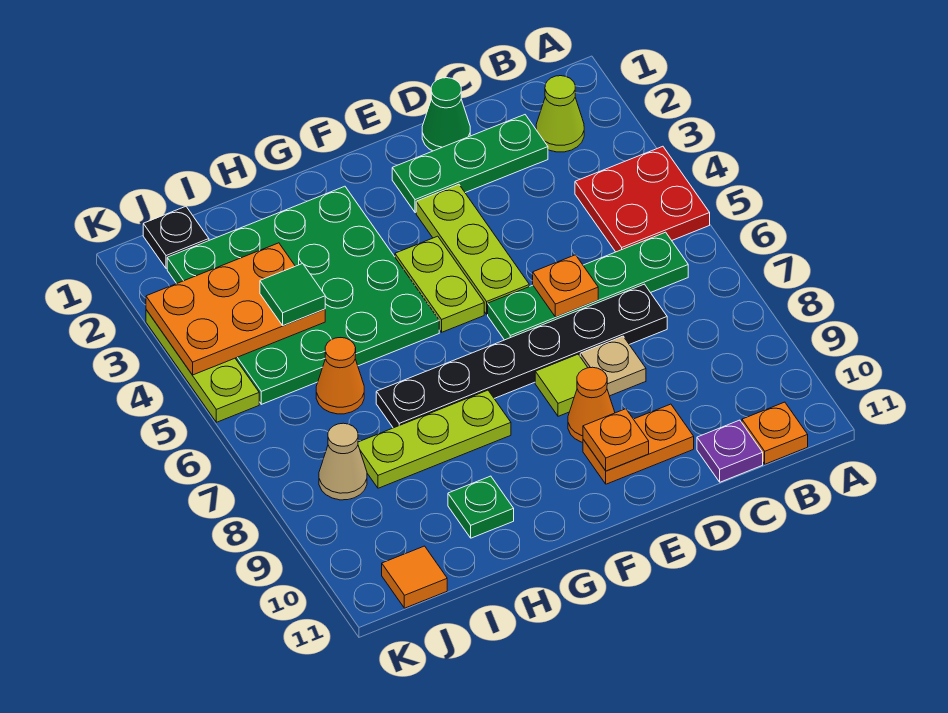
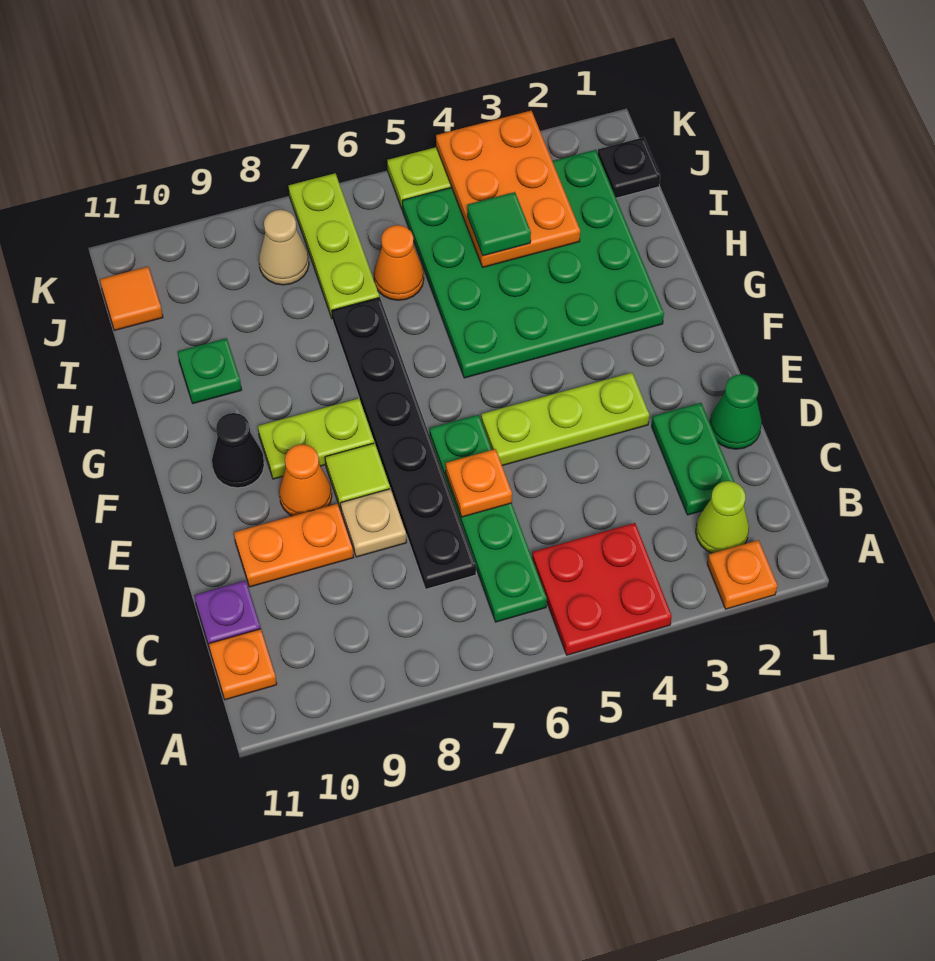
green 1x3 plate [392,115,548,213] -> green 1x2 plate [652,403,734,515]
orange 1x2 plate [583,404,694,484] -> orange 1x2 plate turned to [234,504,354,587]
orange 1x1 plate [583,409,649,471] -> orange 1x1 plate moved to [707,540,777,609]
lime 1x2 plate [395,236,484,332] -> lime 1x2 plate moved to [258,398,374,479]
none -> black 1x1 cone [212,413,264,488]
lime 1x3 plate [358,390,511,488] -> lime 1x3 plate moved to [289,173,379,318]

